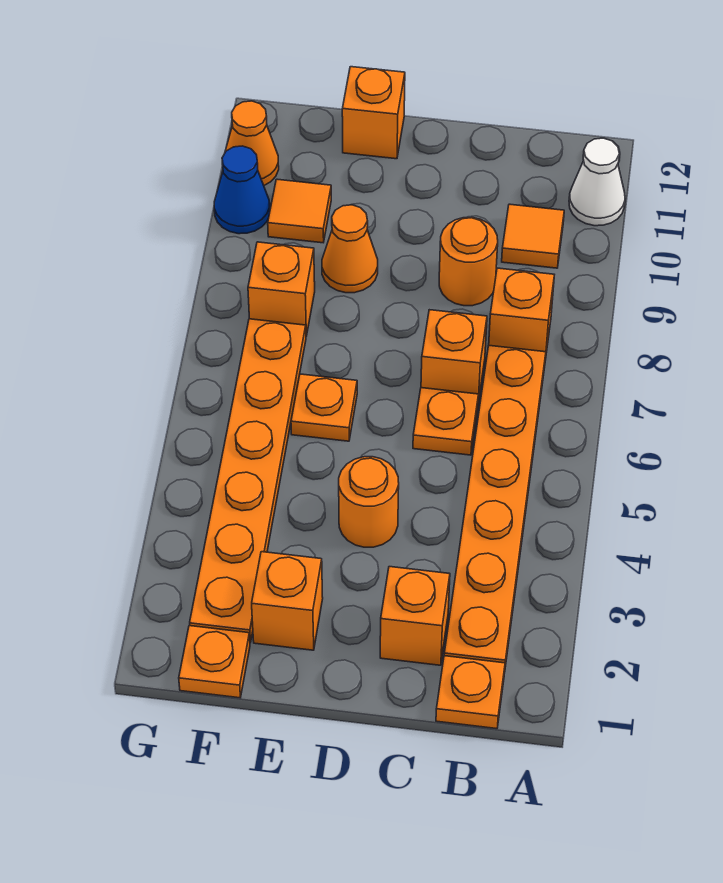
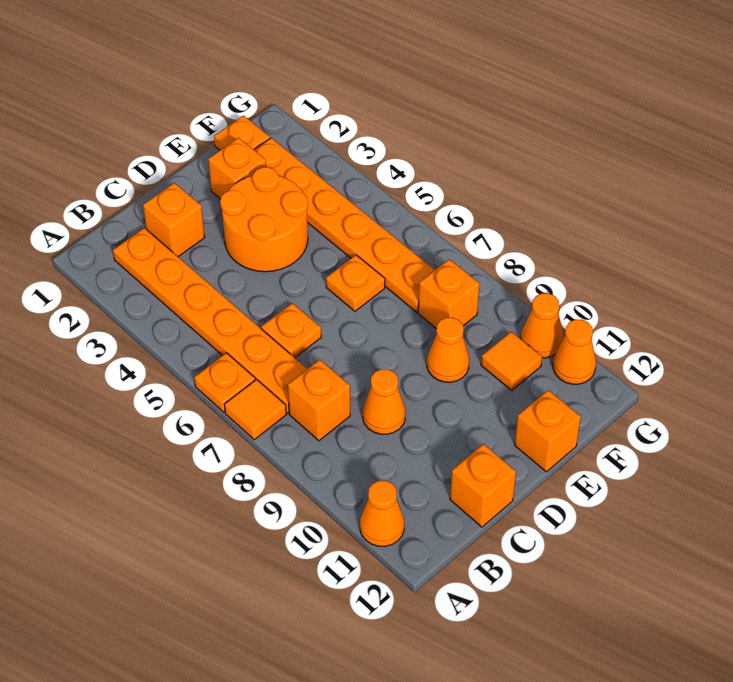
white 1x1 cone [569,138,625,226] -> orange 1x1 cone [360,481,404,546]
orange 1x1 plate [436,656,505,729] -> orange 1x1 plate moved to [194,353,255,412]
orange 1x1 tile [502,204,564,268] -> orange 1x1 tile moved to [224,379,286,440]
orange 1x1 brick [421,310,487,403] -> orange 1x1 brick moved to [450,444,516,527]
orange 1x1 round brick [439,217,498,306] -> orange 1x1 cone [363,369,405,434]
orange 1x1 round brick [339,457,399,547] -> orange 2x2 round brick [220,167,308,272]
blue 1x1 cone [214,146,270,234] -> orange 1x1 cone [521,293,563,358]

